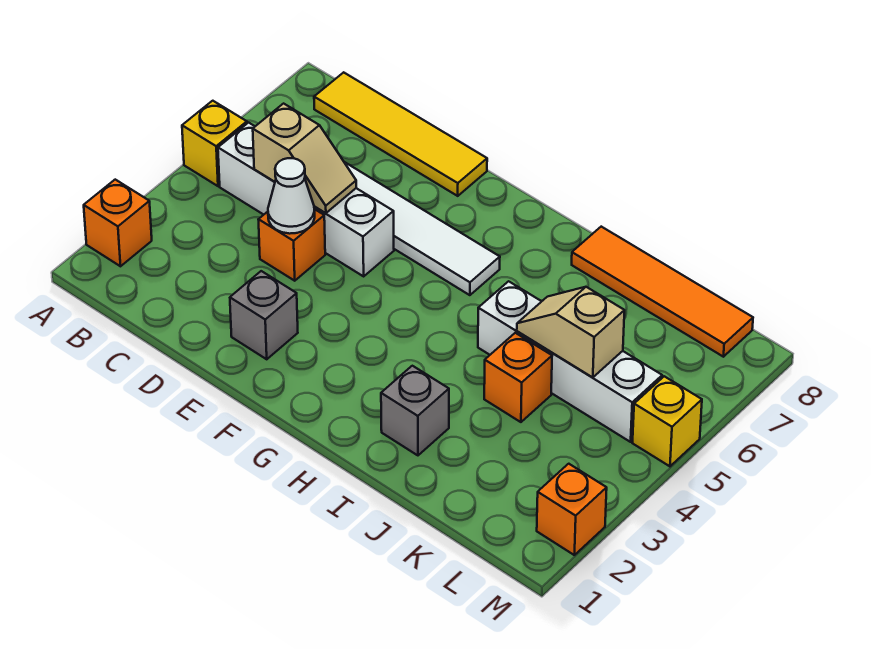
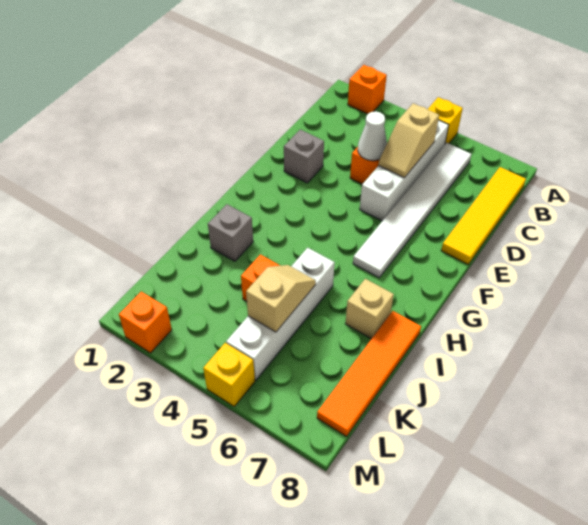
none -> tan 1x1 brick [345,279,394,339]

